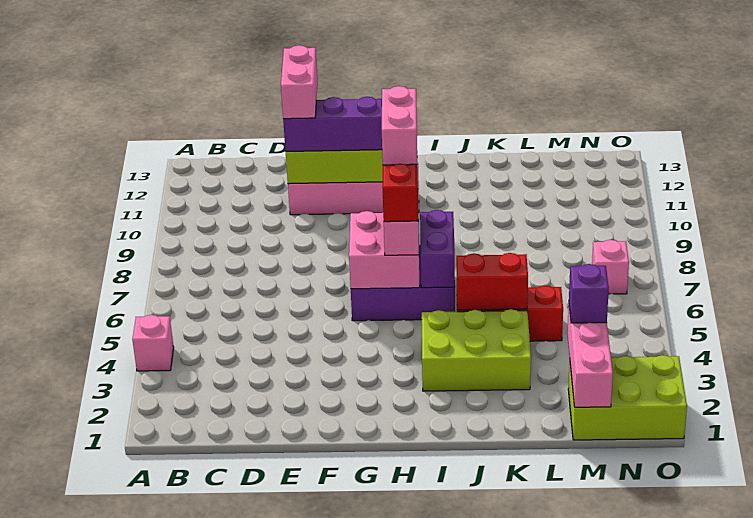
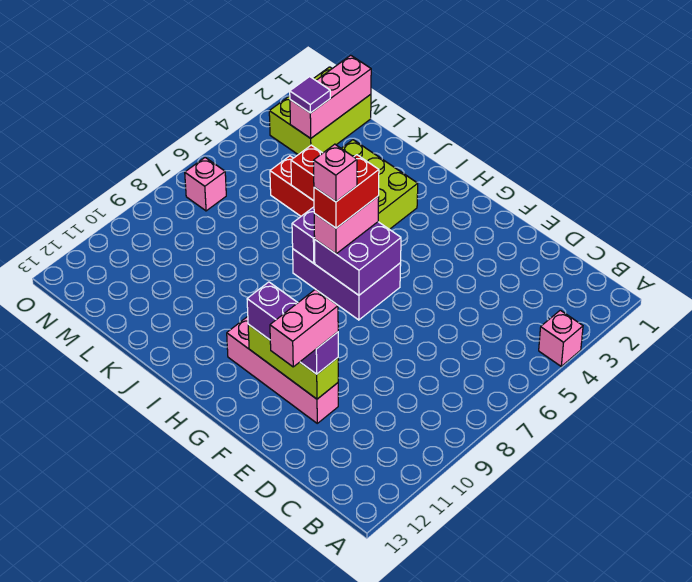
pink 2x2 brick [349,211,420,289] -> purple 2x2 brick [315,222,401,295]
pink 1x2 brick [382,86,417,165] -> pink 1x1 brick [314,144,357,202]
lime 2x3 brick [568,355,687,440] -> lime 2x3 brick turned to [269,67,371,155]
purple 1x1 brick [569,264,609,323] -> purple 1x1 tile [290,77,330,113]

